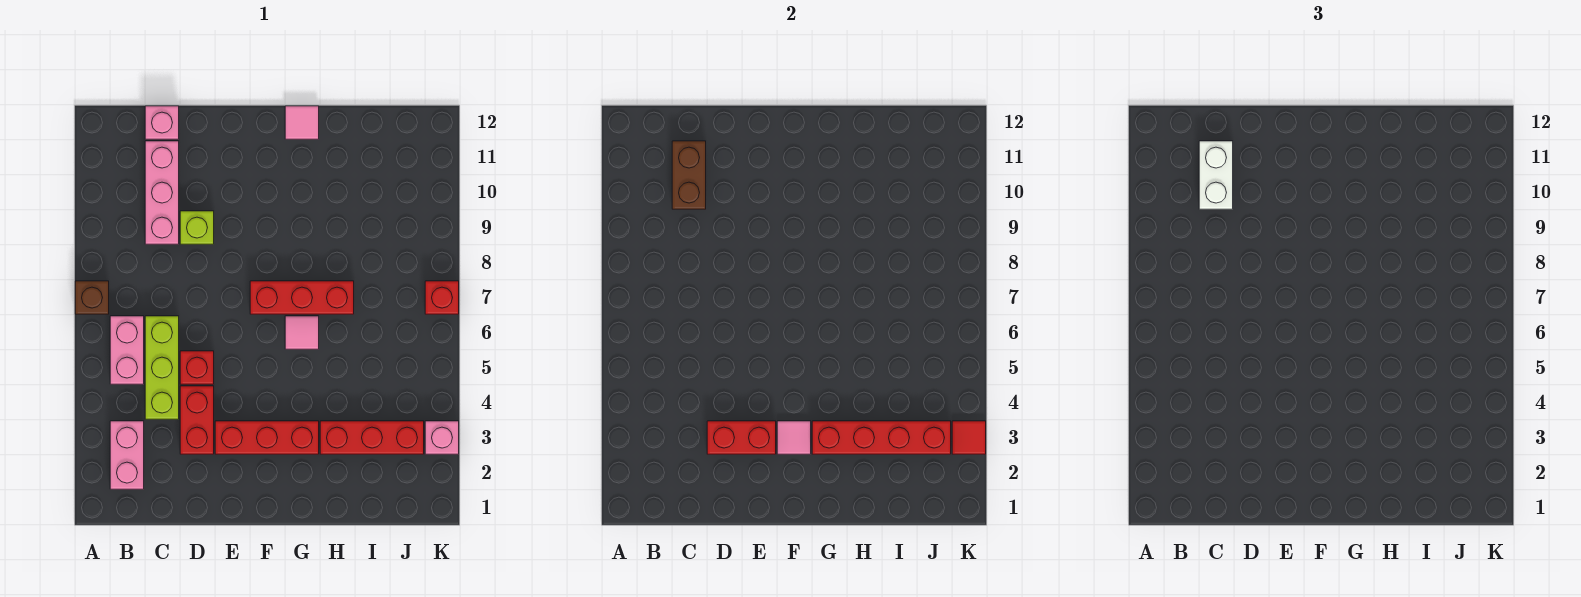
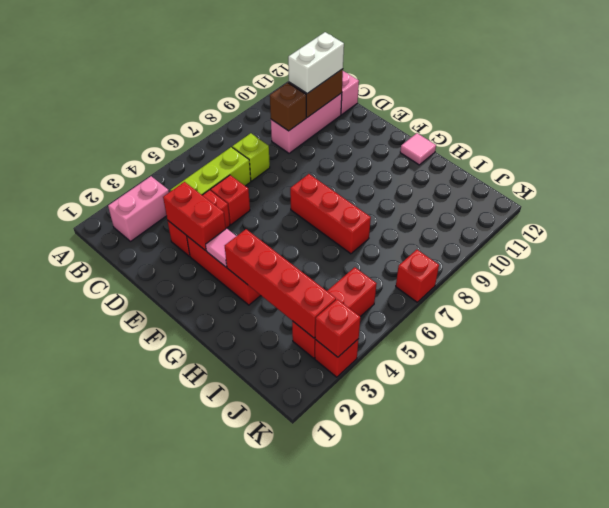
brown 1x1 brick [75,281,109,314] -> brown 1x1 brick moved to [270,83,306,131]
pink 1x2 brick [110,316,144,384] -> none
lime 1x1 brick [180,211,214,244] -> lime 1x1 brick moved to [232,133,270,181]
pink 1x1 tile [285,316,319,349] -> none
red 1x3 brick [320,421,424,454] -> red 1x3 brick turned to [292,267,377,358]
pink 1x1 brick [425,421,459,454] -> red 1x1 brick [315,339,359,377]
red 1x1 tile [952,421,986,454] -> red 1x1 brick [315,299,360,357]

